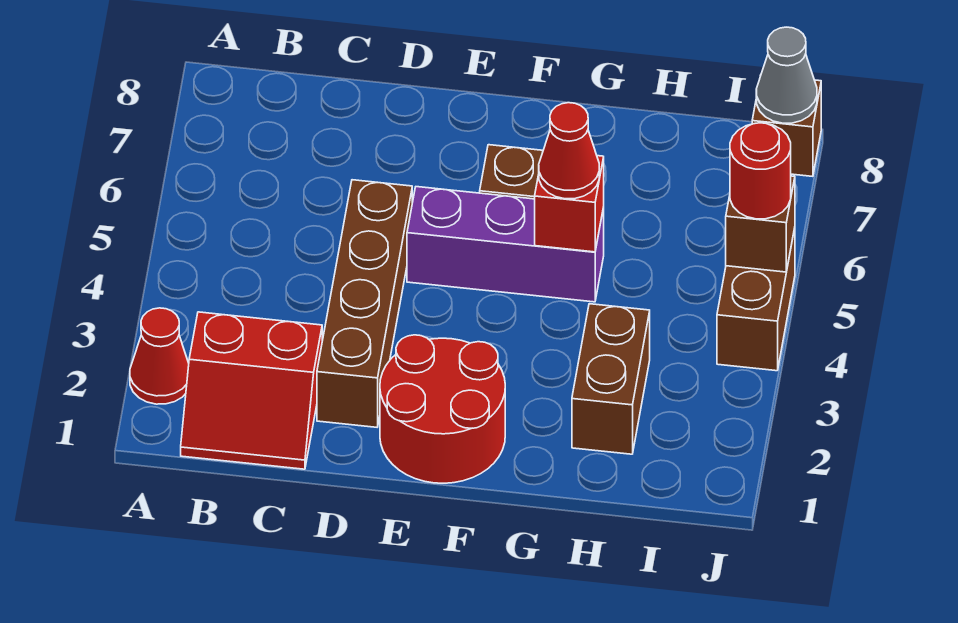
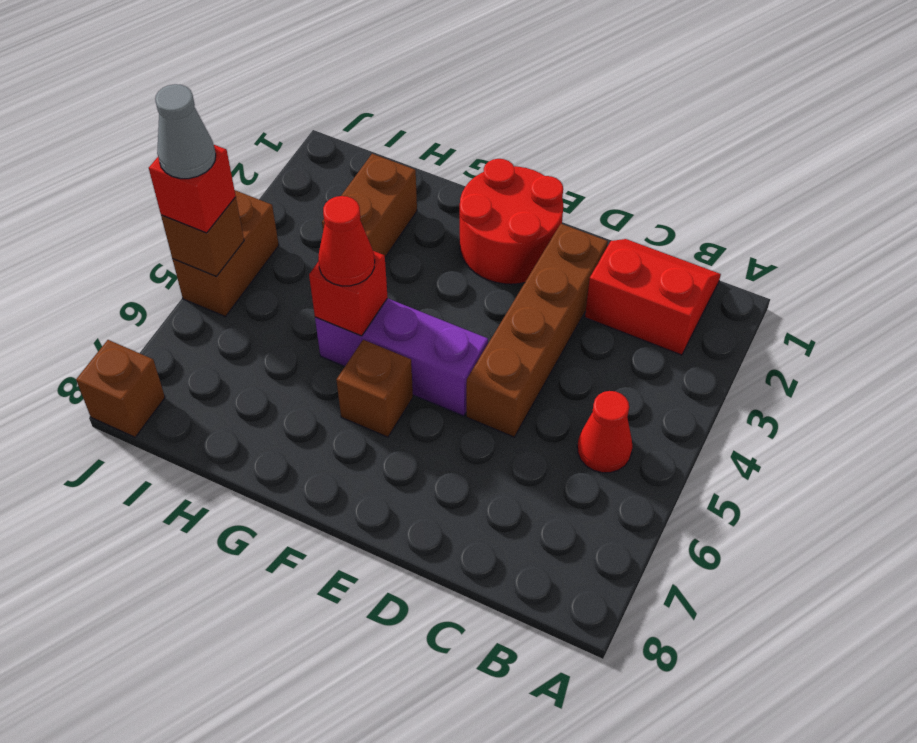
red 1x1 cone [130,308,189,404] -> red 1x1 cone moved to [577,391,632,473]
red 1x1 round brick [730,123,791,219] -> red 1x1 brick [149,145,236,233]
grey 1x1 cone [756,27,817,123] -> grey 1x1 cone moved to [155,84,216,179]

